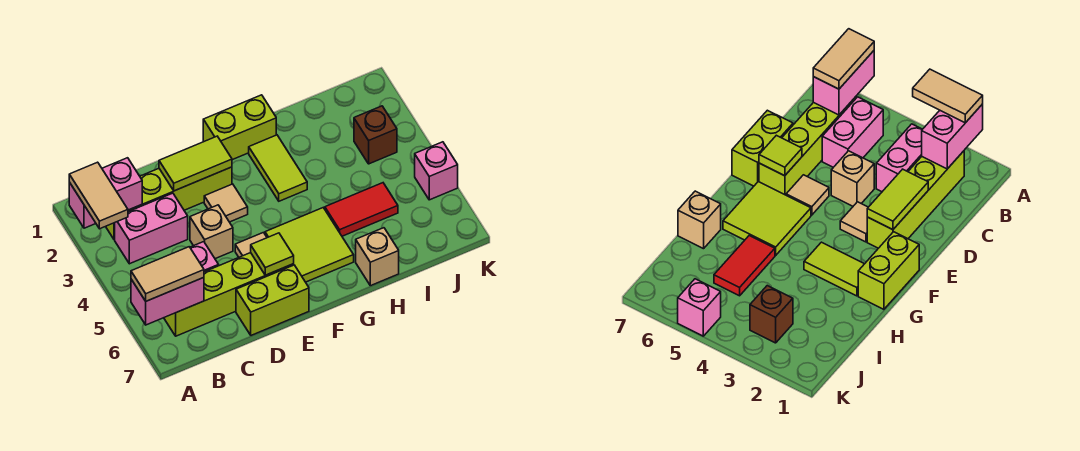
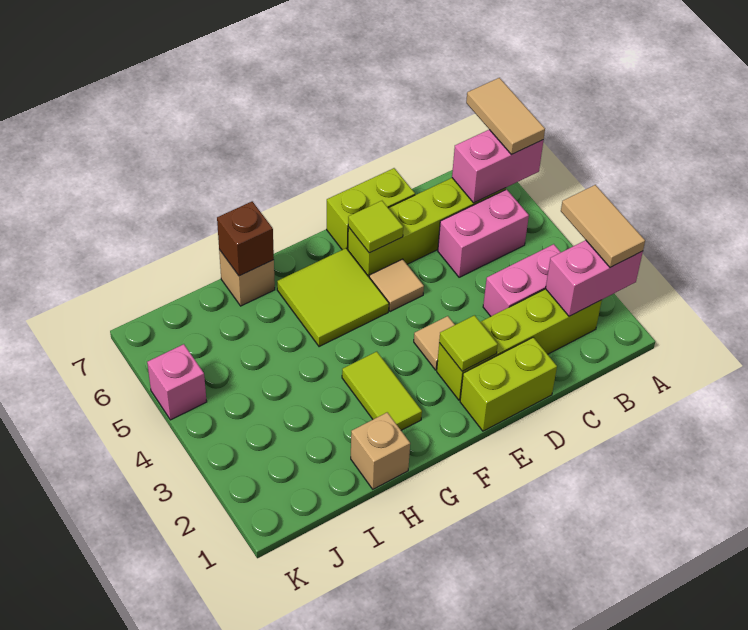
tan 1x2 tile [131,247,204,301] -> tan 1x2 tile turned to [466,78,545,155]
lime 1x2 tile [159,136,232,191] -> lime 1x1 tile [439,315,498,371]
tan 1x1 brick [190,205,233,259] -> tan 1x1 brick moved to [351,412,410,489]
lime 1x2 brick [203,95,276,160] -> lime 1x2 brick moved to [460,337,557,431]
red 1x2 tile [325,183,398,236] -> none
brown 1x1 brick [354,106,397,164] -> brown 1x1 brick moved to [217,201,274,276]

